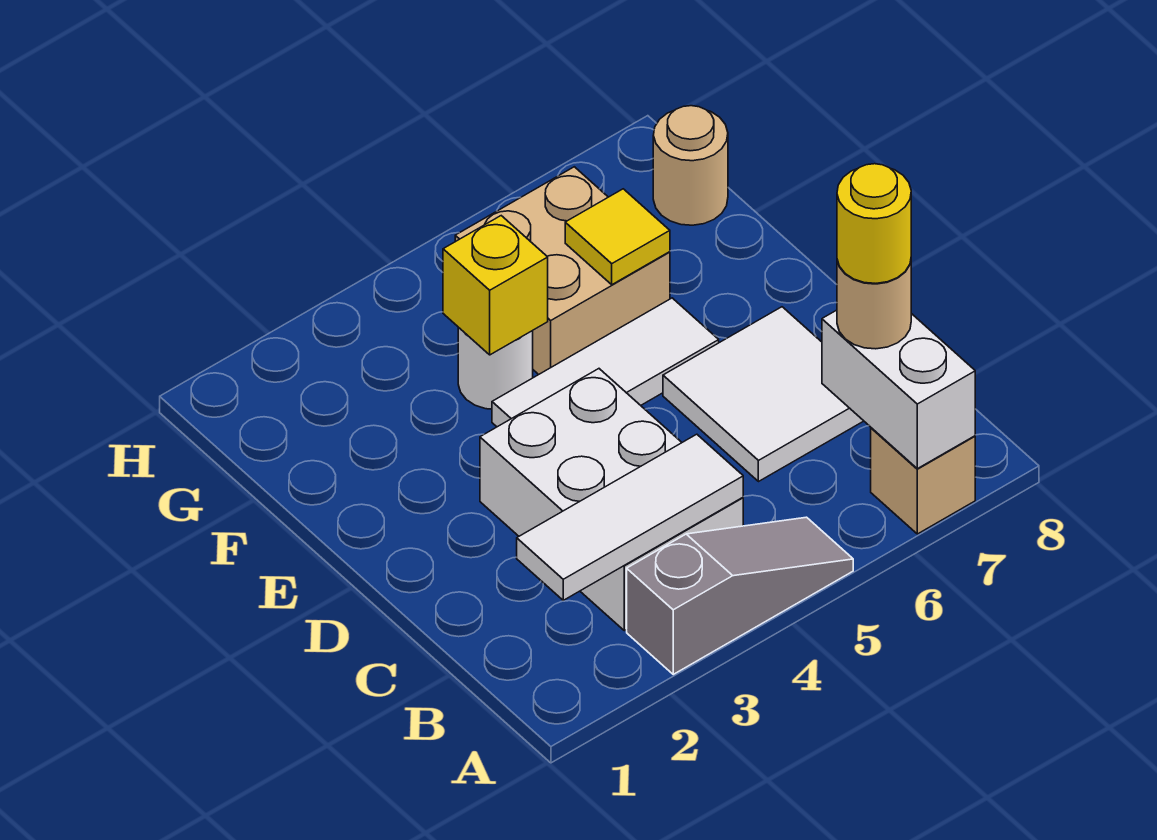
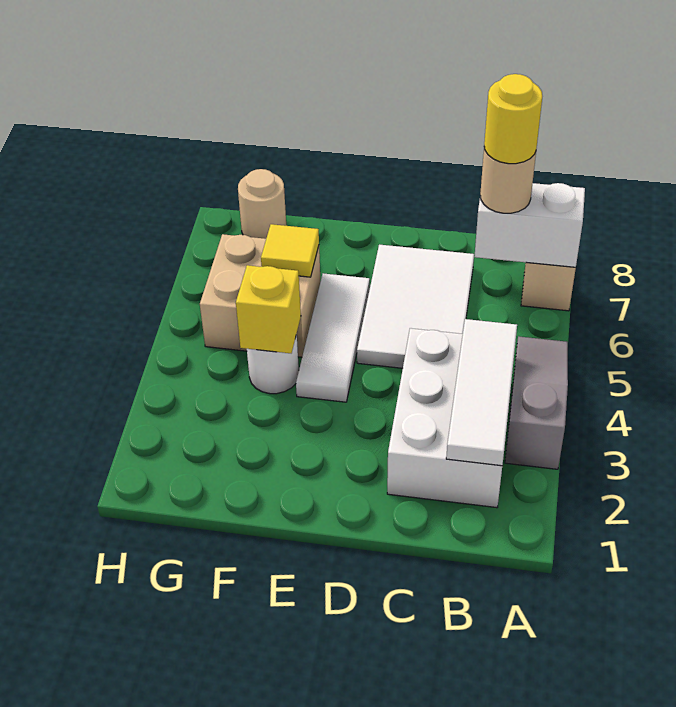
white 2x3 brick [480,369,743,631] -> white 2x3 brick turned to [387,328,502,508]
white 2x2 tile [663,307,863,482] -> white 2x3 tile [357,245,474,368]

